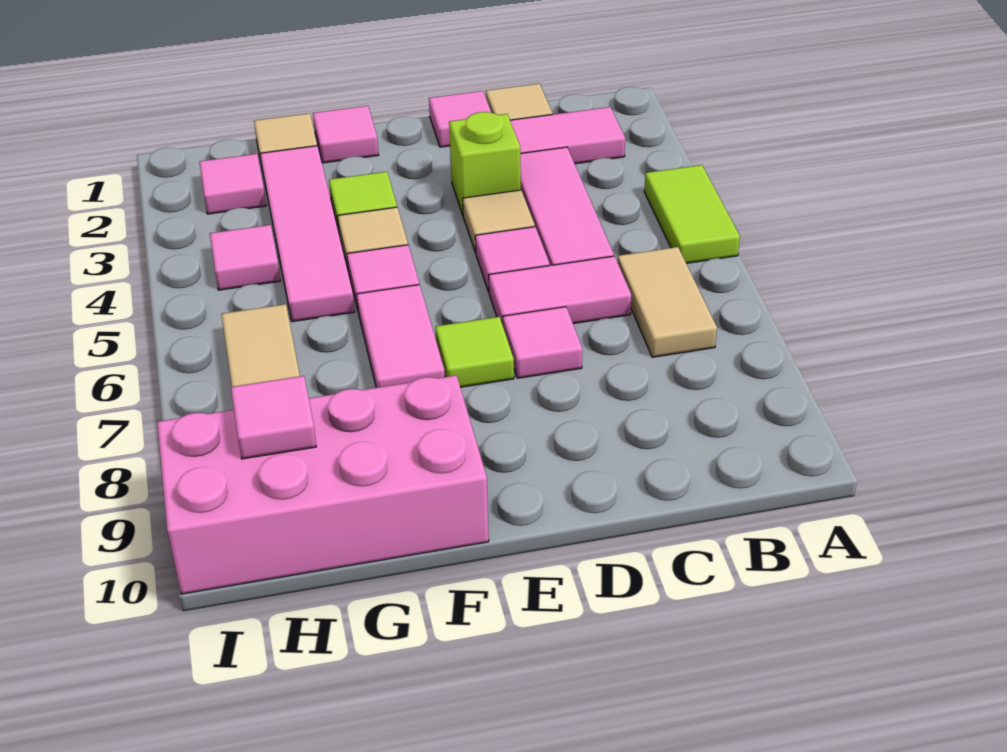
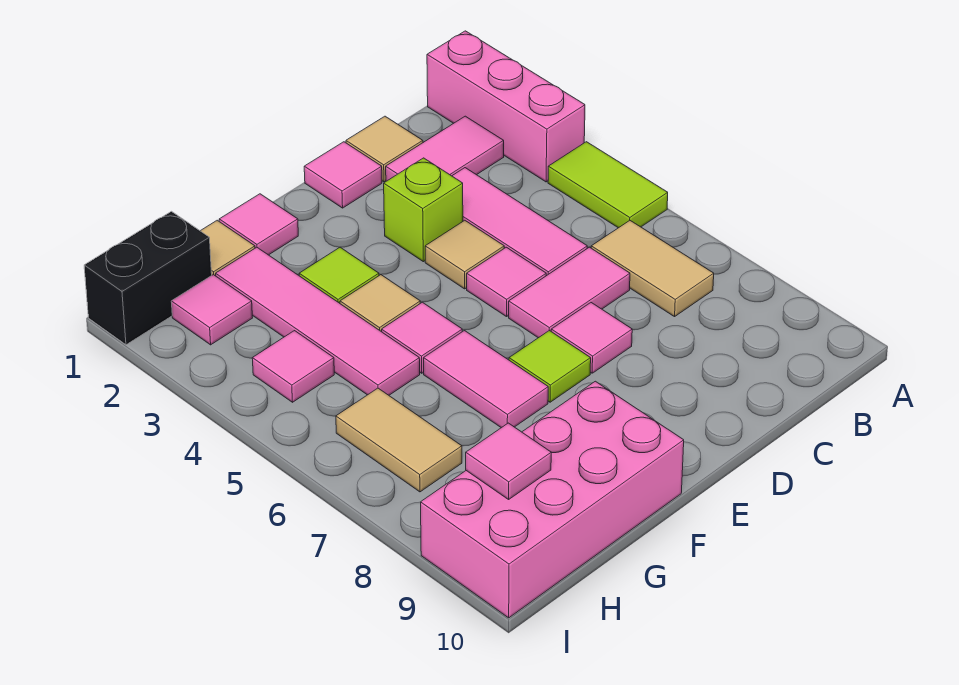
none -> pink 1x3 brick [427,31,585,182]
none -> black 1x2 brick [84,211,212,345]

